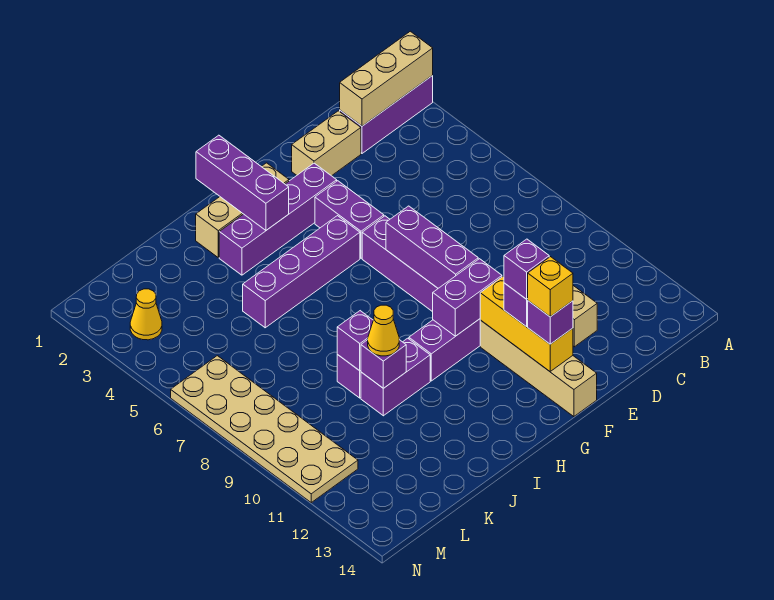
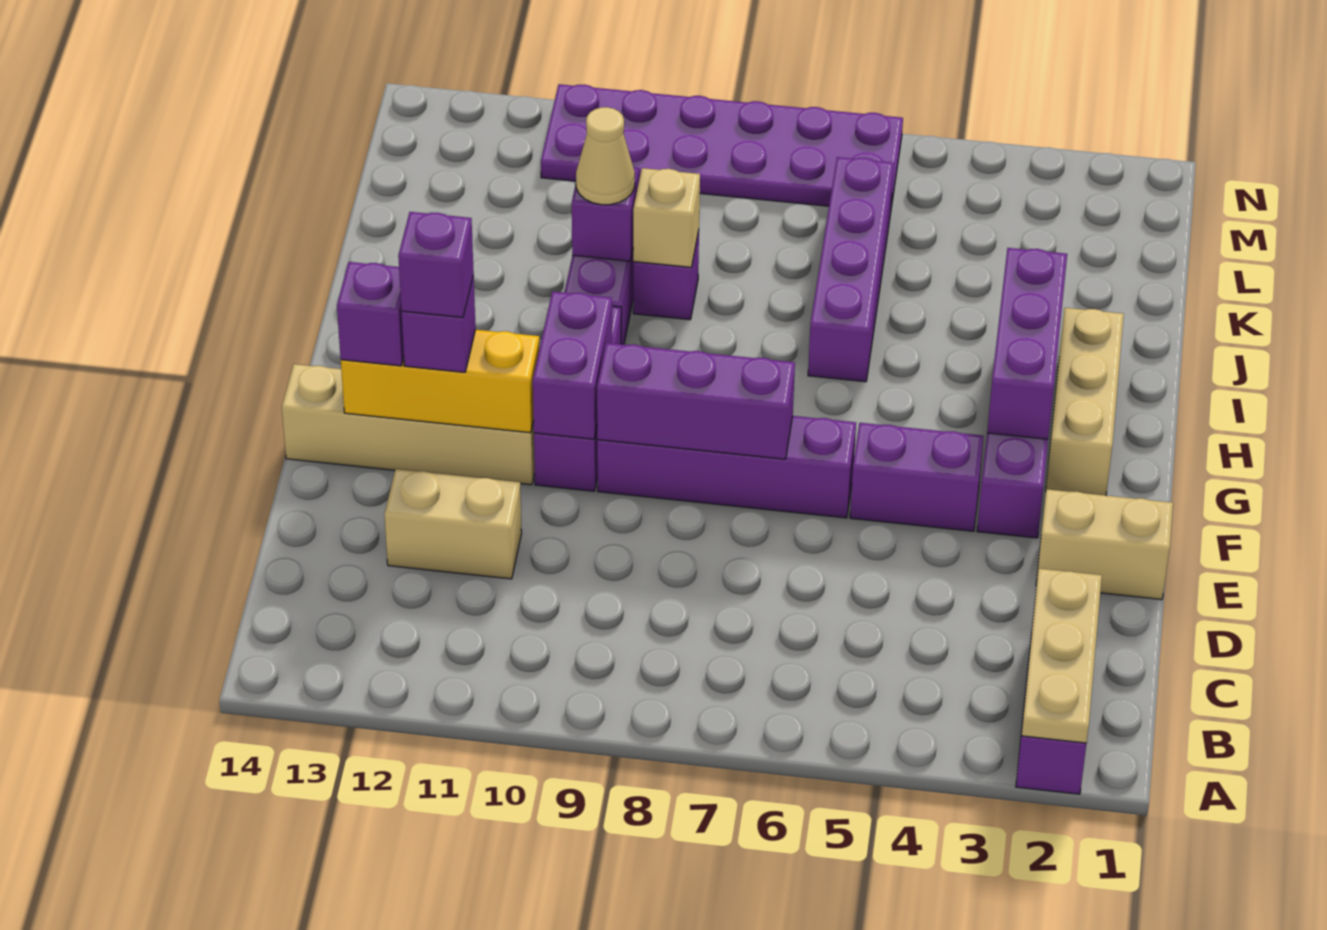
tan 1x3 brick [340,31,433,126] -> tan 1x3 plate [1021,569,1102,743]
tan 1x2 brick [292,111,361,176] -> tan 1x2 brick turned to [1036,489,1173,599]
yellow 1x1 brick [528,257,573,317] -> none
purple 1x4 brick [243,216,360,328] -> purple 1x4 brick moved to [808,157,894,382]
purple 1x3 brick [196,135,289,230] -> purple 1x3 brick turned to [987,248,1067,439]
purple 1x1 brick [337,311,373,371] -> tan 1x1 brick [633,168,700,267]
yellow 1x1 cone [368,305,399,356] -> tan 1x1 cone [576,107,635,205]
yellow 1x1 cone [130,289,162,340] -> none
tan 2x6 plate [171,356,358,502] -> purple 2x6 plate [541,84,903,208]

